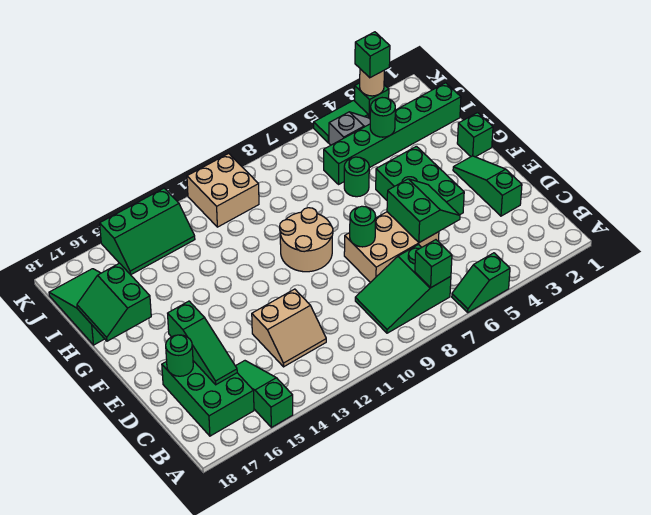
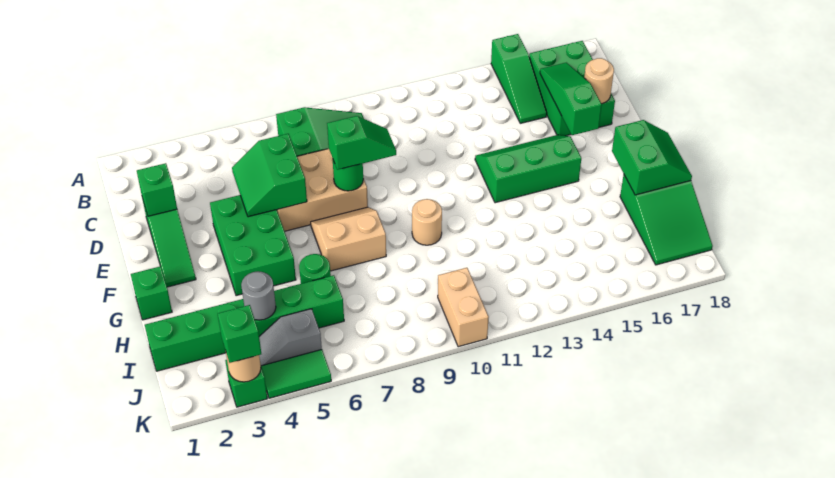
green 1x2 slope [452,253,510,312] -> green 1x2 slope moved to [327,116,396,170]
green 1x1 brick [415,240,452,287] -> green 1x1 brick moved to [137,163,177,216]
tan 2x2 slope [252,289,326,367] -> tan 2x2 slope moved to [311,207,386,271]
green 1x1 round brick [166,335,193,376] -> tan 1x1 round brick [584,58,614,104]
tan 2x2 round brick [280,208,333,272] -> tan 1x1 round brick [412,199,442,245]
green 1x1 round brick [370,98,396,137] -> grey 1x1 round brick [241,271,276,320]
tan 2x2 brick [187,153,259,227] -> tan 1x2 brick [438,268,489,347]
green 2x3 slope [100,188,195,275] -> green 2x3 slope moved to [475,135,581,203]

